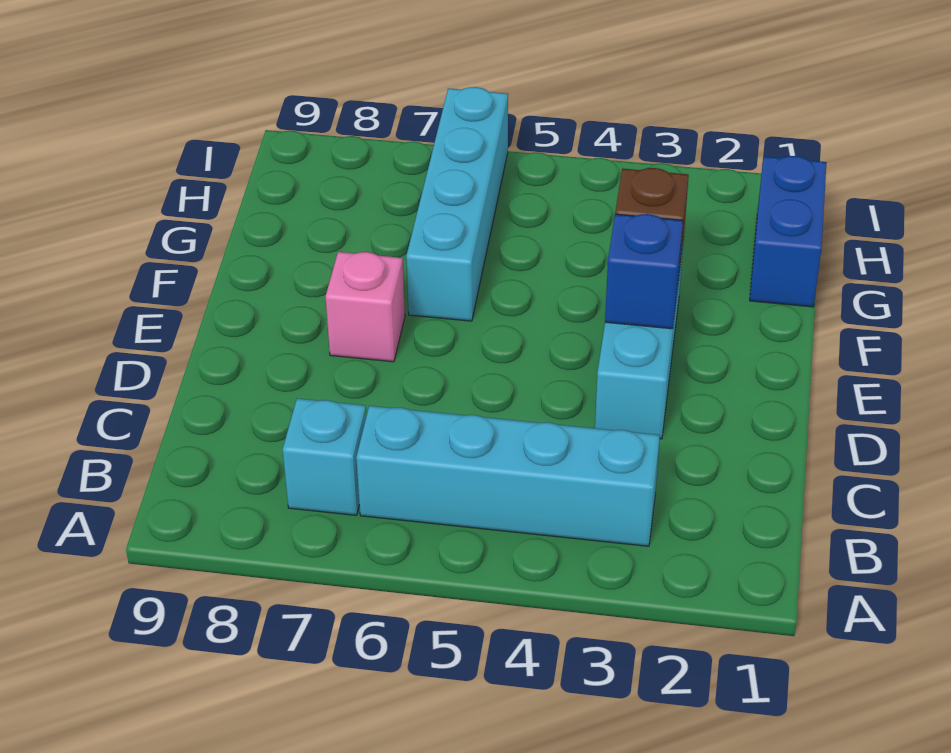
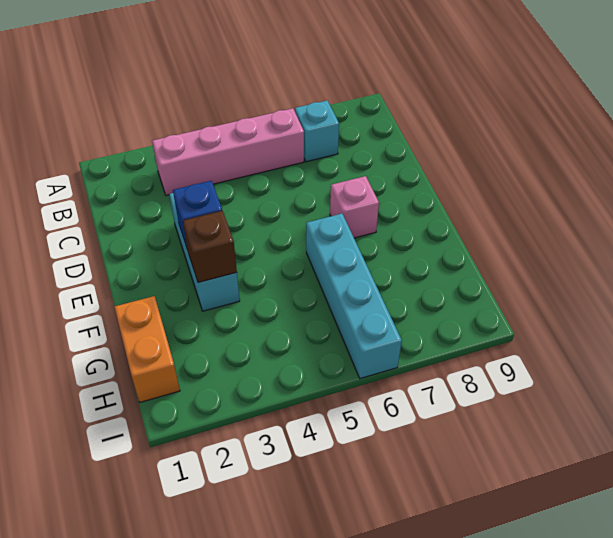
cyan 1x4 brick [356,406,660,546] -> pink 1x4 brick [152,108,304,195]
blue 1x2 brick [750,156,827,307] -> orange 1x2 brick [114,296,180,402]

